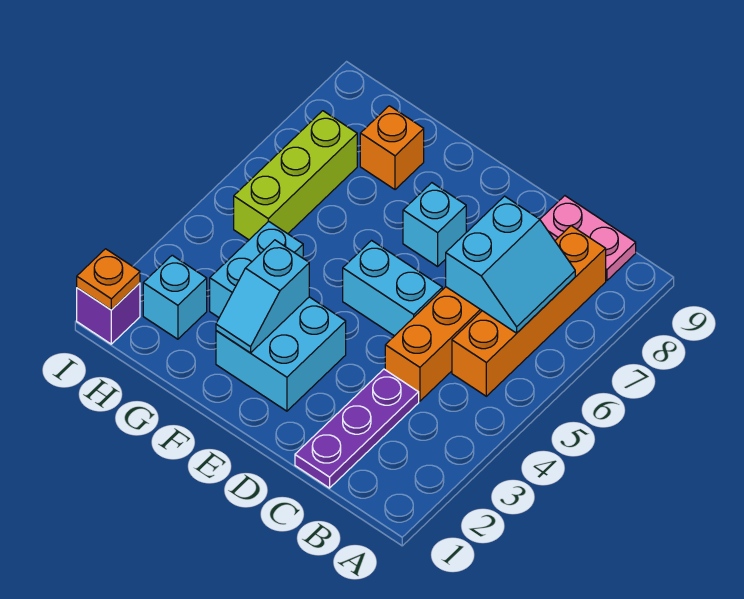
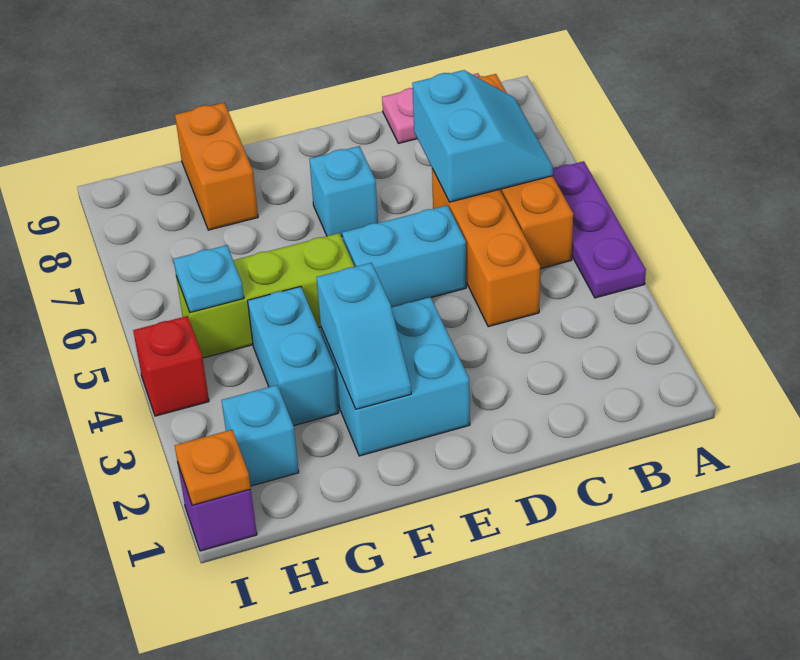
purple 1x3 plate [295,369,419,488] -> purple 1x3 plate moved to [553,161,646,298]
orange 1x1 brick [360,106,424,190] -> orange 1x2 brick [175,103,258,230]
lime 1x3 brick [234,111,357,240] -> lime 1x3 brick turned to [176,233,355,358]
none -> cyan 1x1 plate [174,245,244,312]
none -> red 1x1 brick [133,316,209,416]

